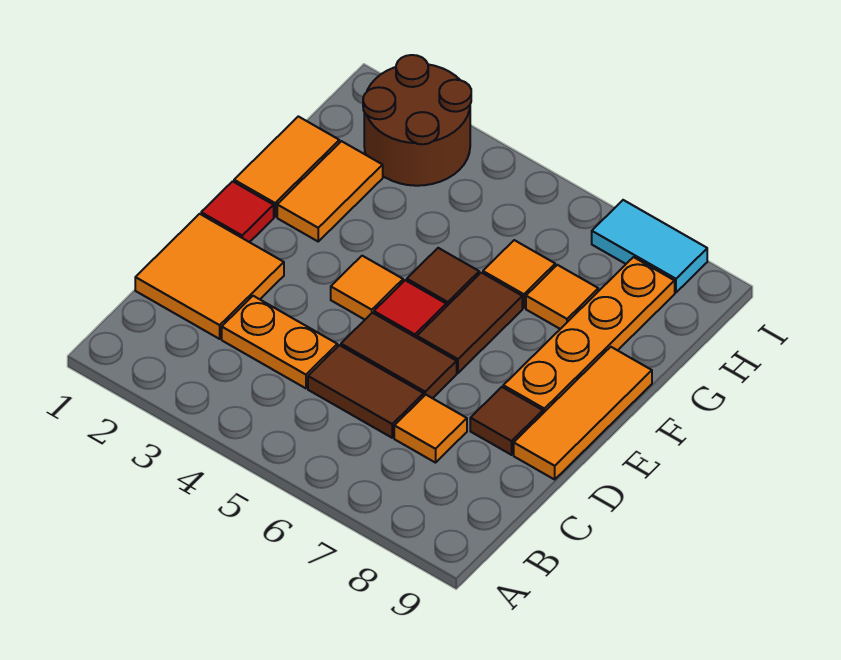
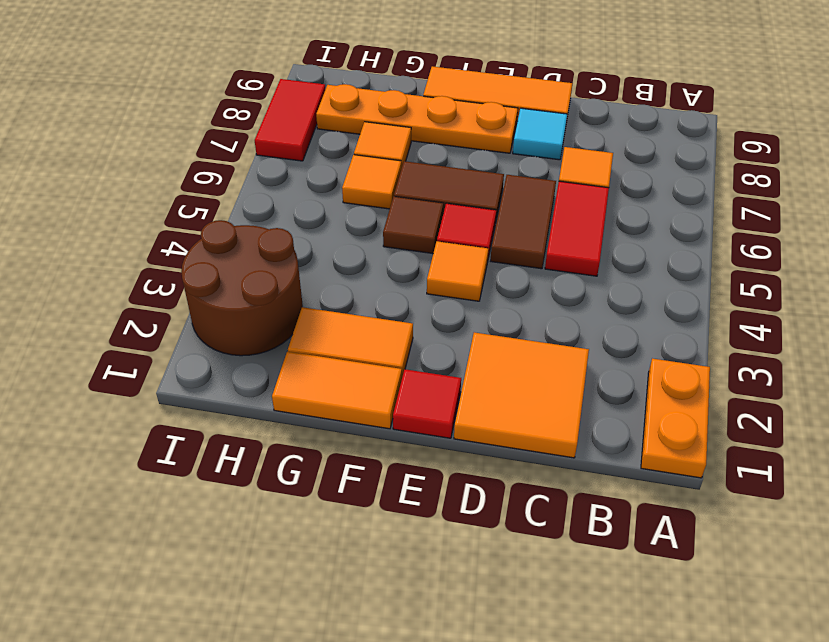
orange 1x2 plate [222,296,337,388] -> orange 1x2 plate moved to [641,359,710,478]
brown 1x2 tile [308,345,424,438] -> red 1x2 tile [545,181,609,276]
brown 1x1 tile [470,387,543,455] -> cyan 1x1 tile [513,108,567,160]
cyan 1x2 tile [592,200,707,293] -> red 1x2 tile [255,79,326,161]

